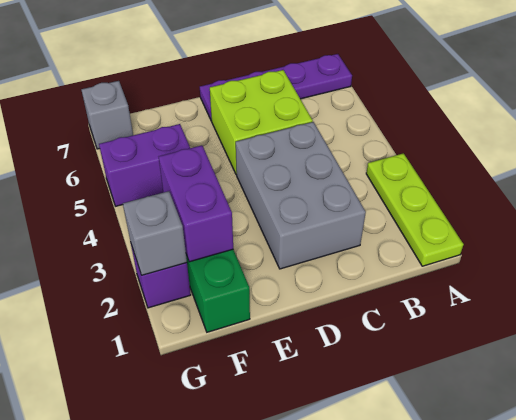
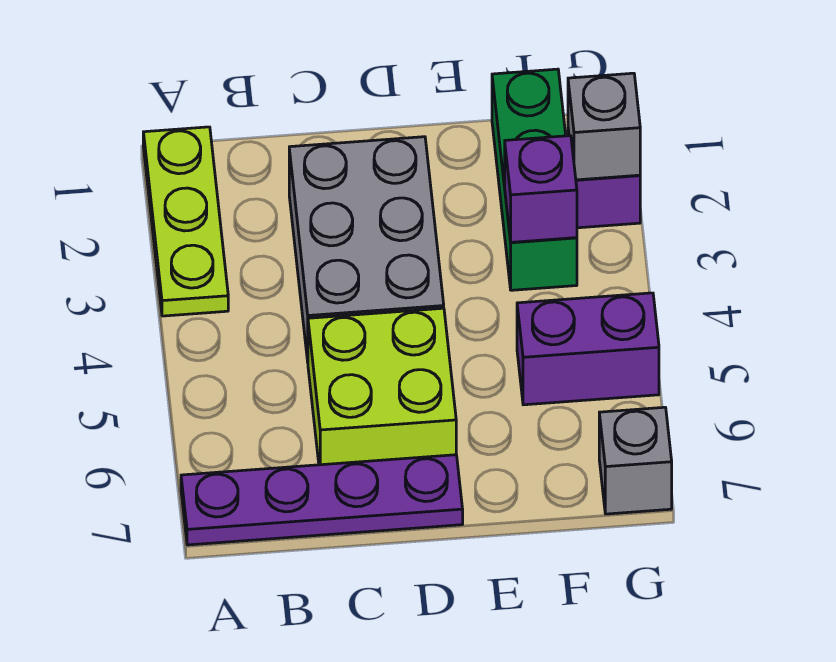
purple 1x2 brick [159,145,233,262] -> purple 1x1 brick [505,136,577,242]

